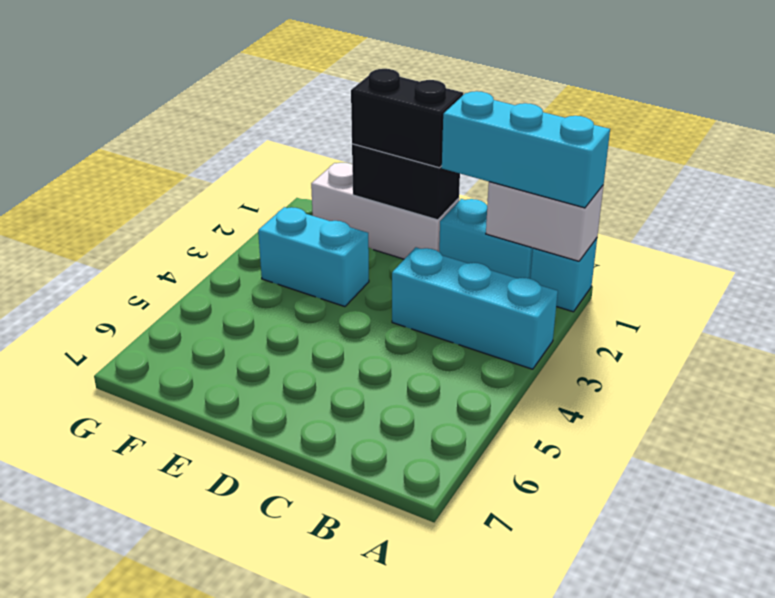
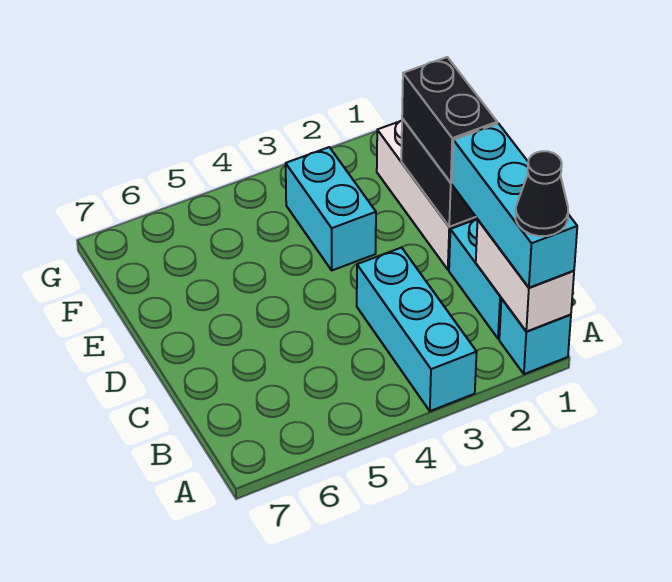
none -> black 1x1 cone [516,151,568,236]

